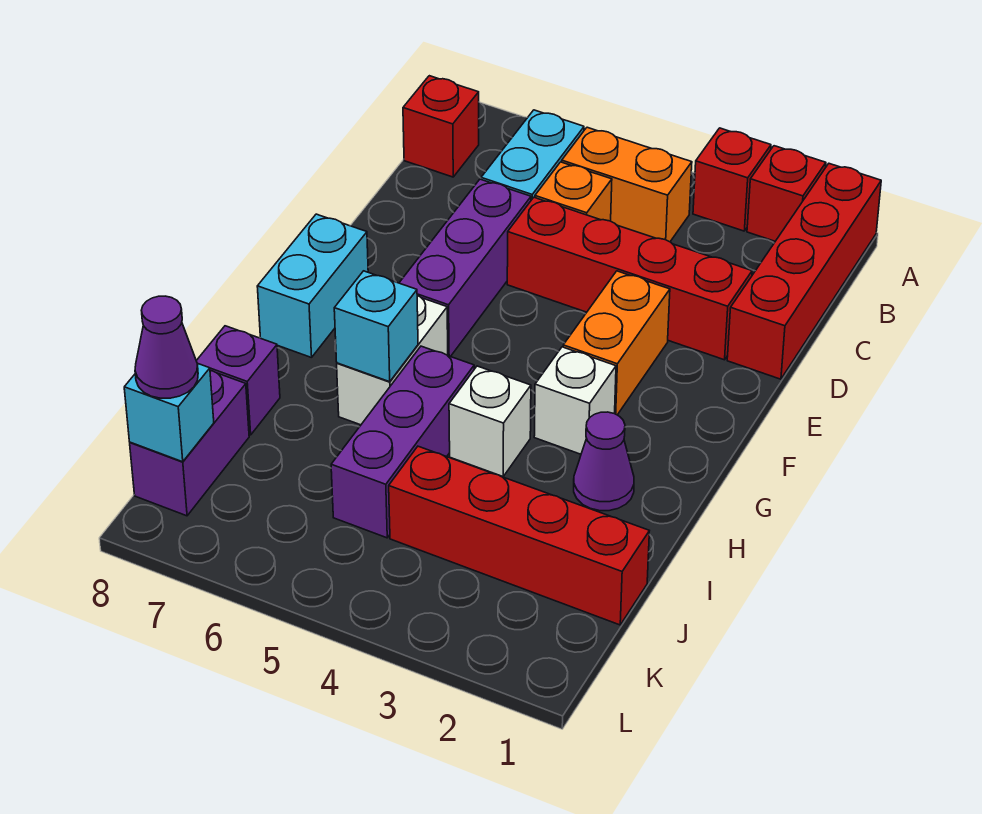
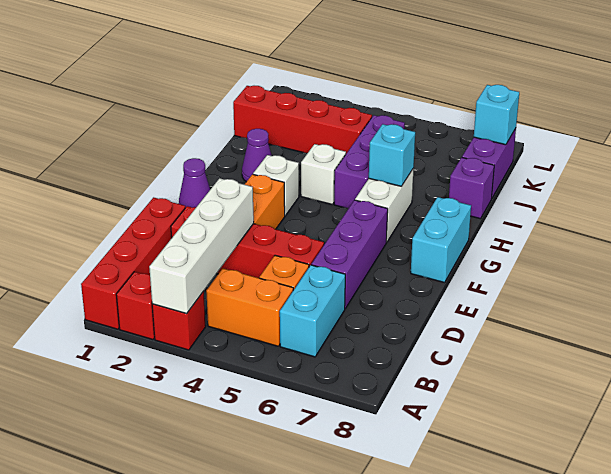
none -> white 1x4 brick [149,178,254,313]
red 1x1 brick [403,76,479,177] -> none
purple 1x1 cone [135,296,198,398] -> purple 1x1 cone moved to [179,158,210,208]

